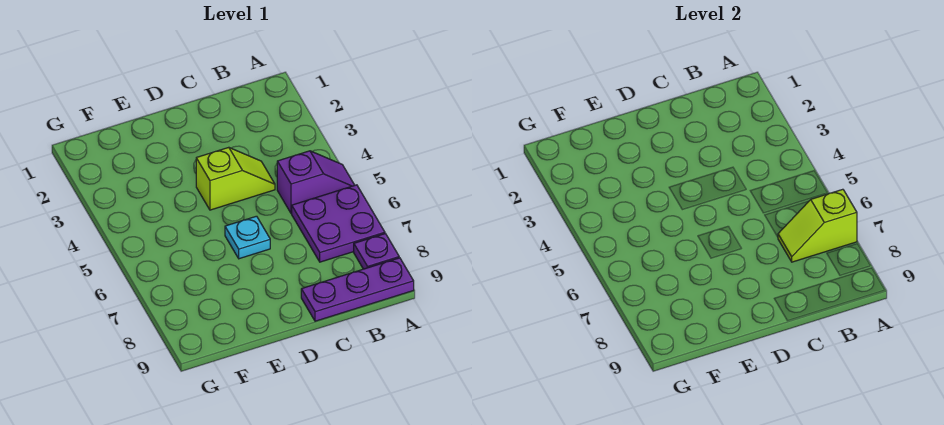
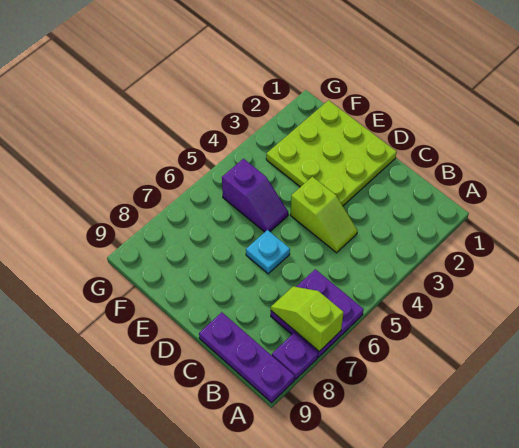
purple 1x2 slope [277,151,355,214] -> purple 1x2 slope moved to [222,159,288,232]
none -> lime 3x3 plate [266,100,397,206]

